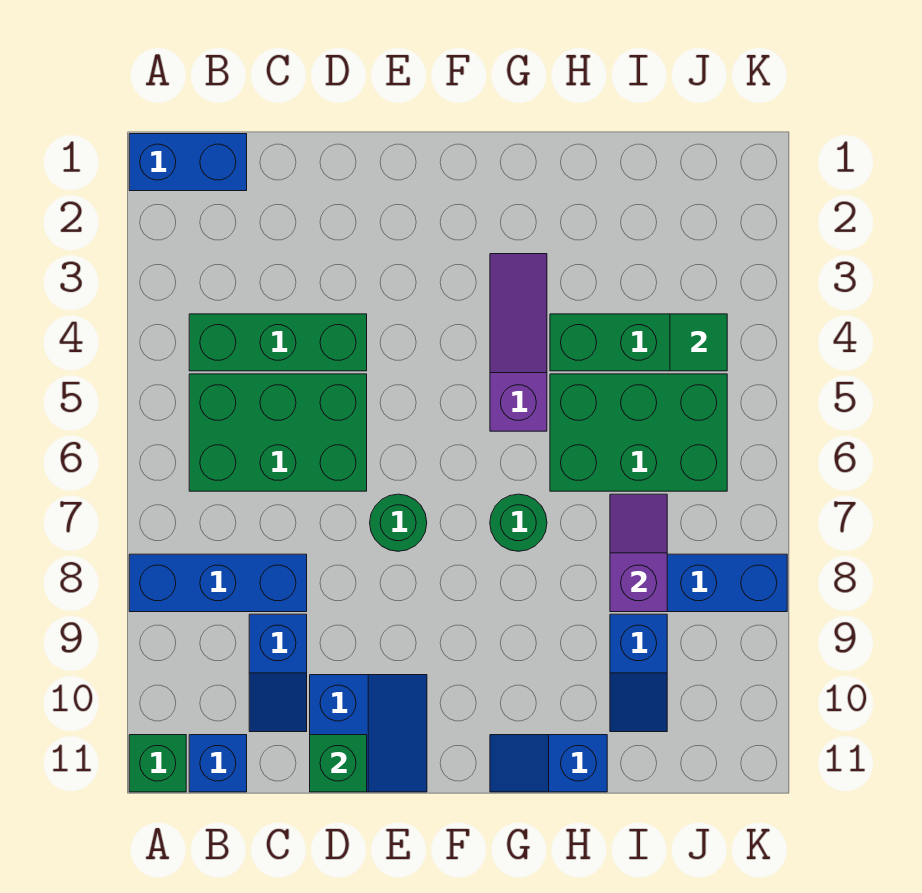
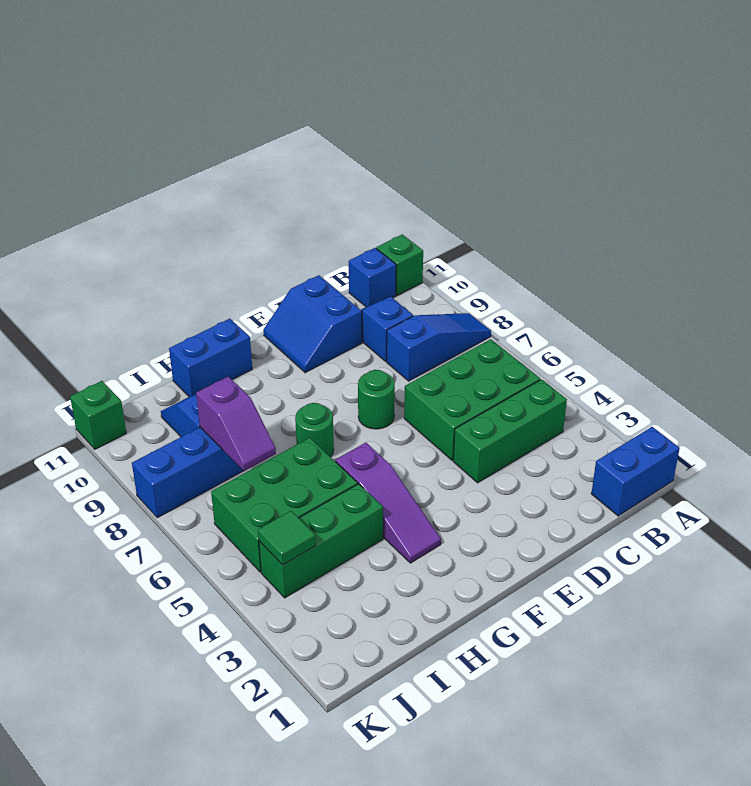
blue 1x3 brick [129,554,307,612] -> blue 1x3 slope [387,313,491,381]
green 1x1 brick [310,735,367,792] -> green 1x1 brick moved to [70,381,126,449]
blue 1x2 slope [490,735,607,792] -> blue 1x2 brick [169,319,252,397]

